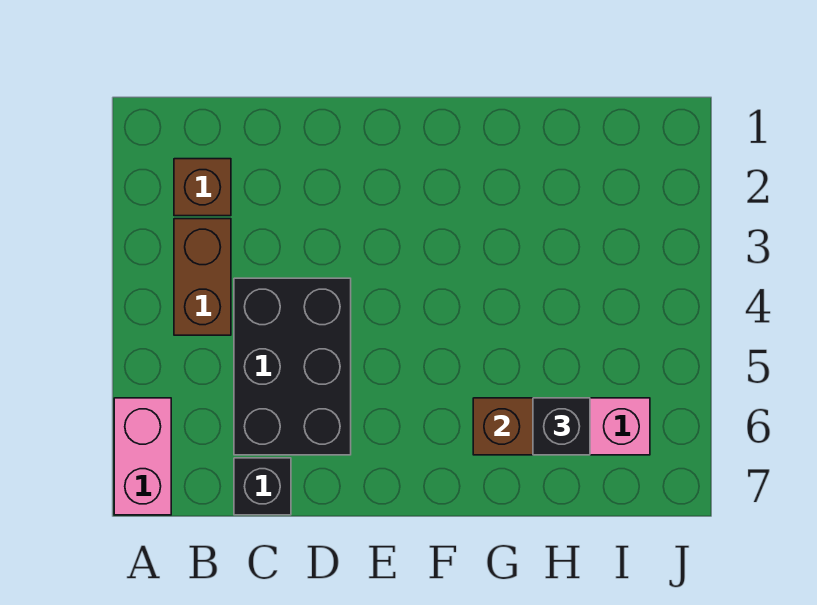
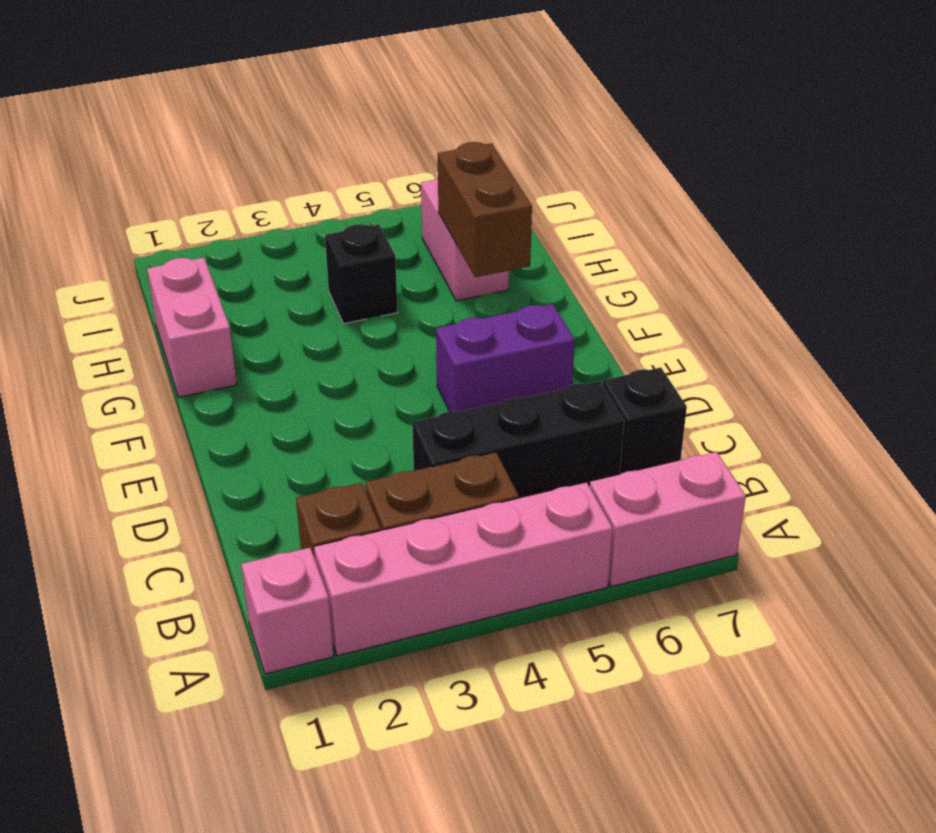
none -> pink 1x1 brick [241,548,334,674]
none -> pink 1x4 brick [314,483,613,656]
black 2x3 brick [234,278,351,455] -> black 1x3 brick [412,381,624,498]
none -> purple 1x2 brick [436,304,575,412]
none -> pink 1x2 brick [147,258,237,397]
black 1x1 brick [533,398,590,455] -> black 1x1 brick moved to [325,224,397,324]

